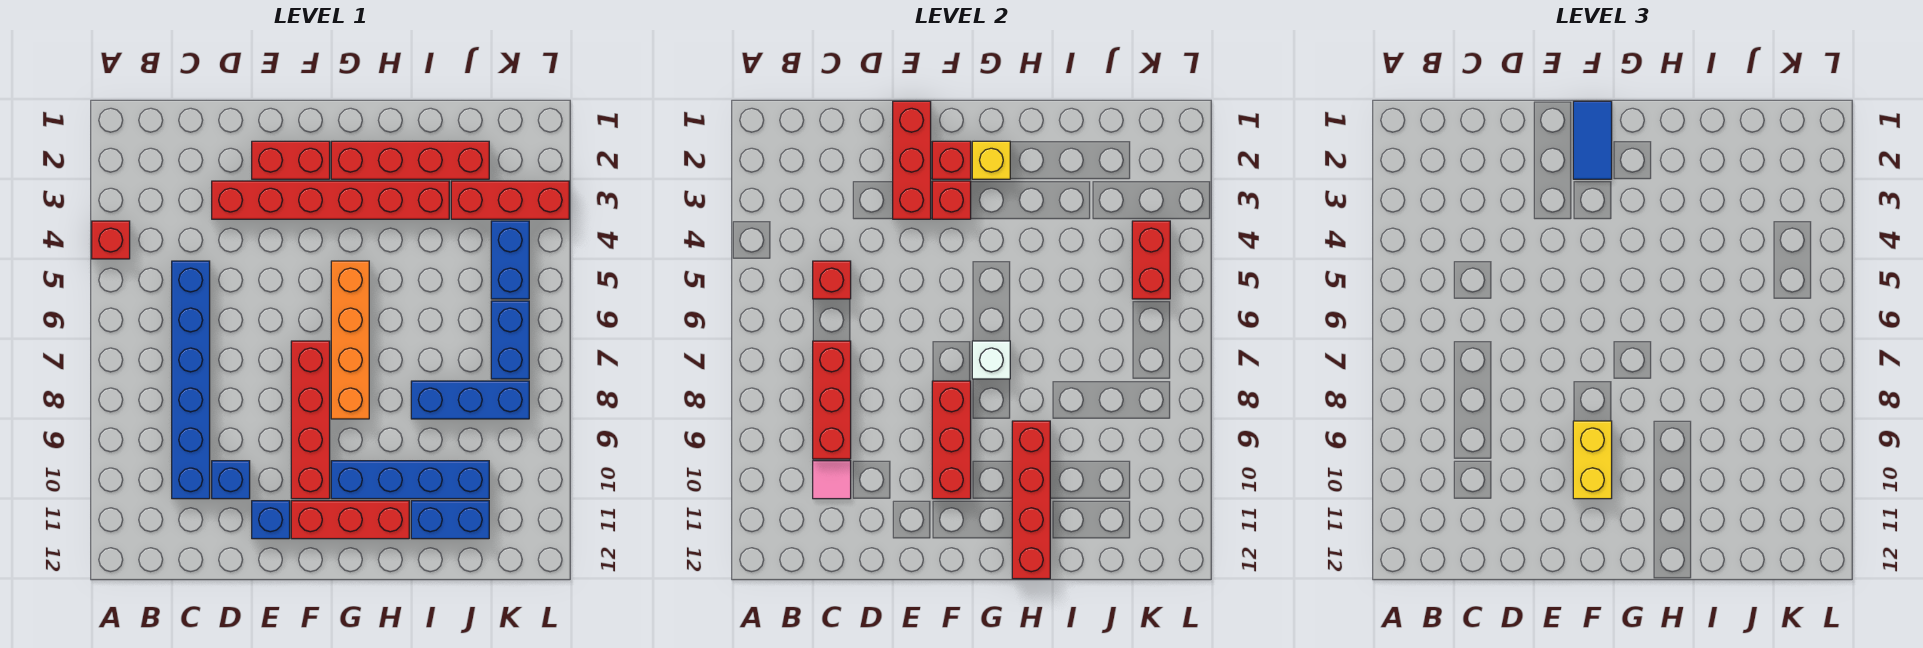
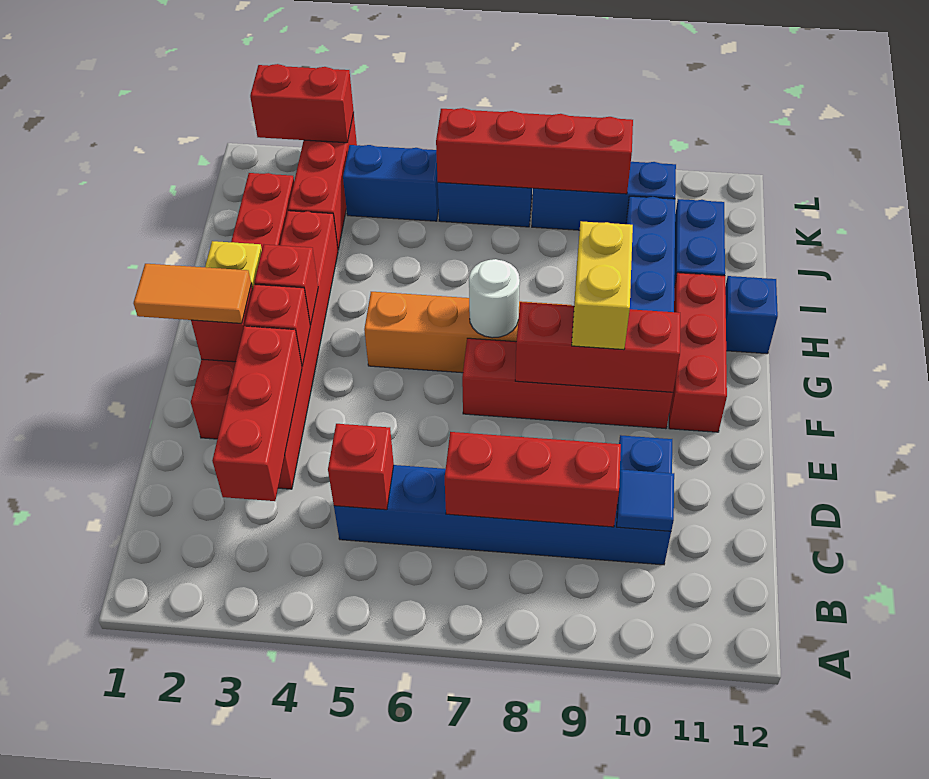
red 1x1 brick [92,221,130,259] -> red 1x1 brick moved to [254,245,318,325]
pink 1x1 tile [813,461,851,499] -> blue 1x1 tile [617,470,674,531]
red 1x3 brick [893,101,931,219] -> red 1x3 brick turned to [212,326,302,501]
blue 1x1 brick [252,501,290,539] -> blue 1x1 brick moved to [725,276,778,354]
blue 1x2 tile [1573,101,1612,179] -> orange 1x2 tile [133,264,251,323]
yellow 1x2 brick [1573,421,1612,499] -> yellow 1x2 brick turned to [572,221,633,350]
white 1x1 brick [972,341,1010,379] -> white 1x1 round brick [469,259,520,338]
red 1x4 brick [1012,421,1050,579] -> red 1x4 brick moved to [436,108,633,194]
blue 1x3 brick [411,381,529,419] -> blue 1x3 brick turned to [532,162,676,230]
red 1x2 brick [1132,221,1170,299] -> red 1x2 brick moved to [250,64,354,143]

